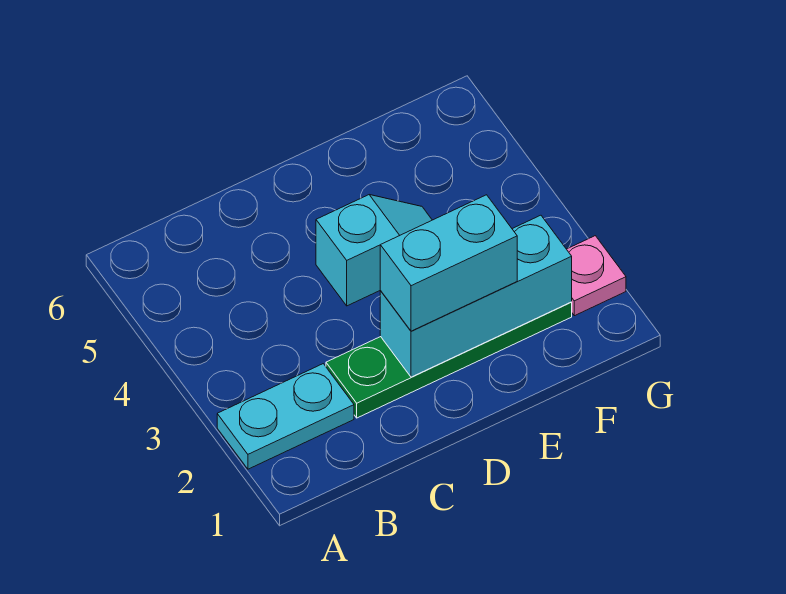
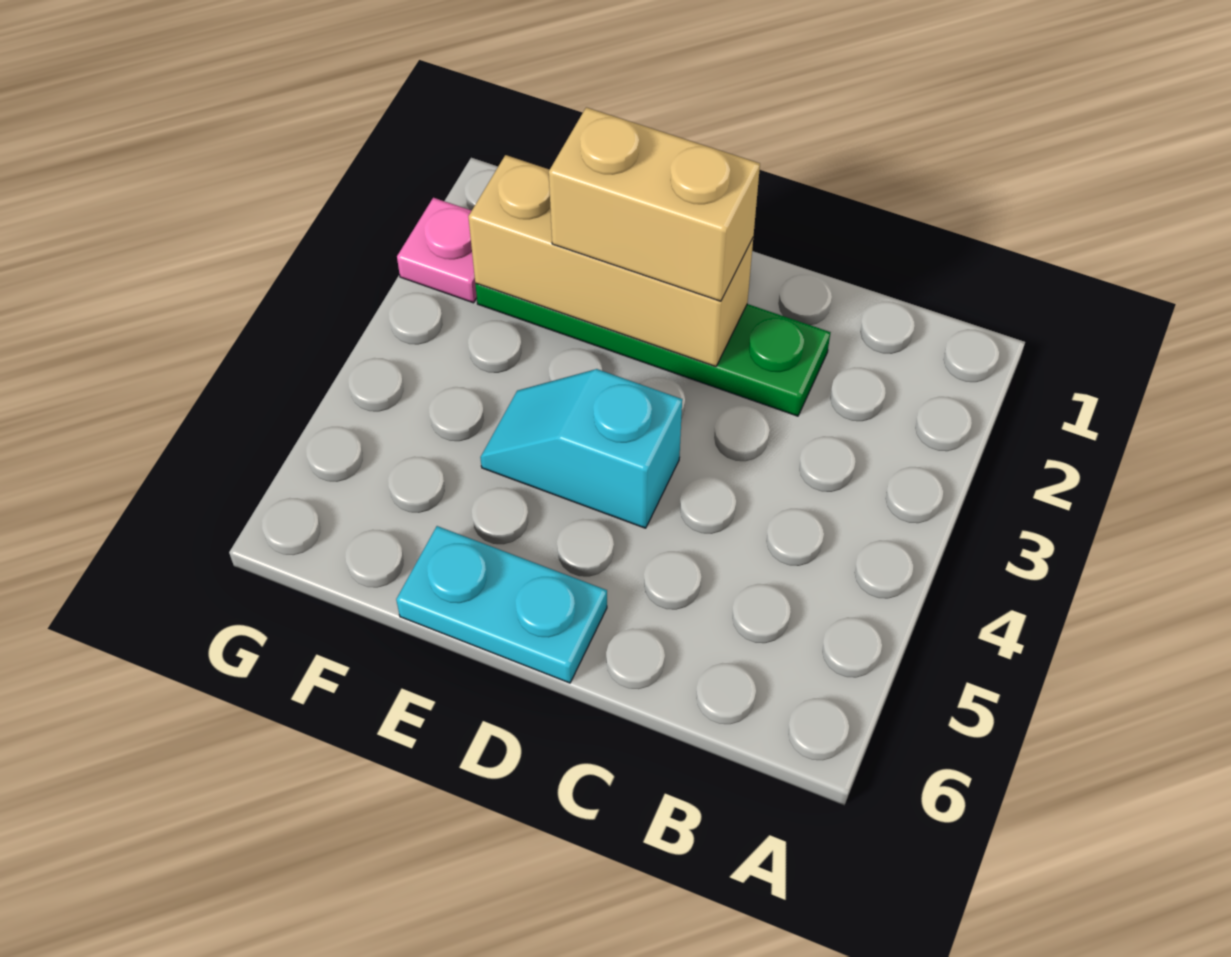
cyan 1x2 plate [217,364,354,469] -> cyan 1x2 plate moved to [396,526,607,683]
cyan 1x3 brick [380,215,572,377] -> tan 1x3 brick [468,155,753,367]
cyan 1x2 brick [380,195,517,331] -> tan 1x2 brick [549,107,760,301]

